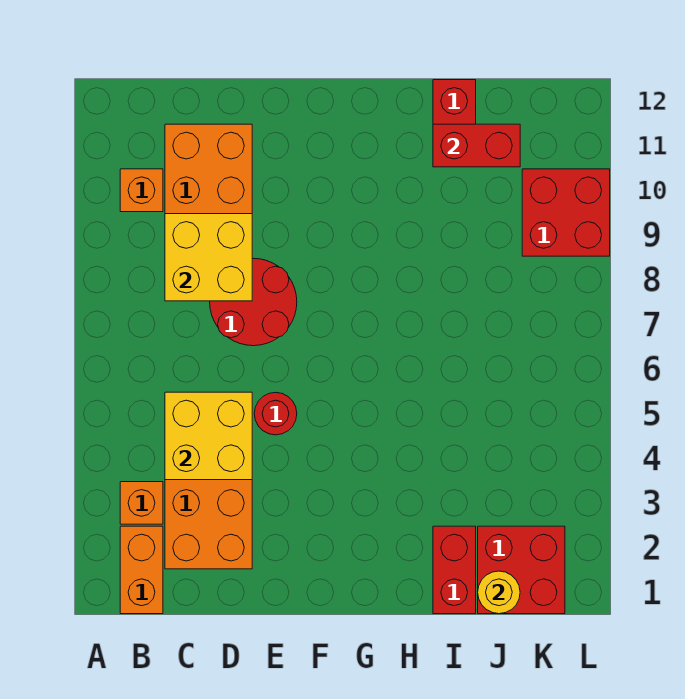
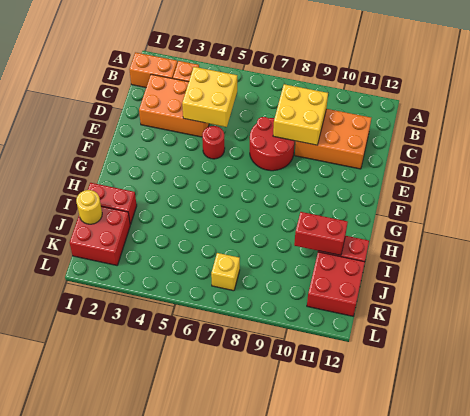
orange 1x1 brick [120,169,163,212] -> none
red 1x2 brick [433,124,520,167] -> red 1x2 brick turned to [294,212,348,255]
none -> yellow 1x1 brick [211,253,240,291]
red 2x2 brick [522,169,610,256] -> red 2x2 brick moved to [307,252,365,316]

